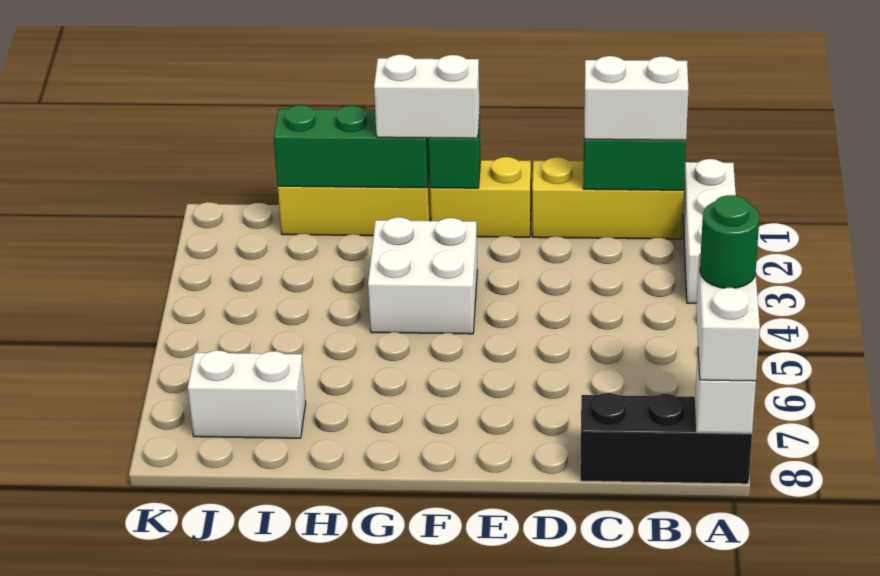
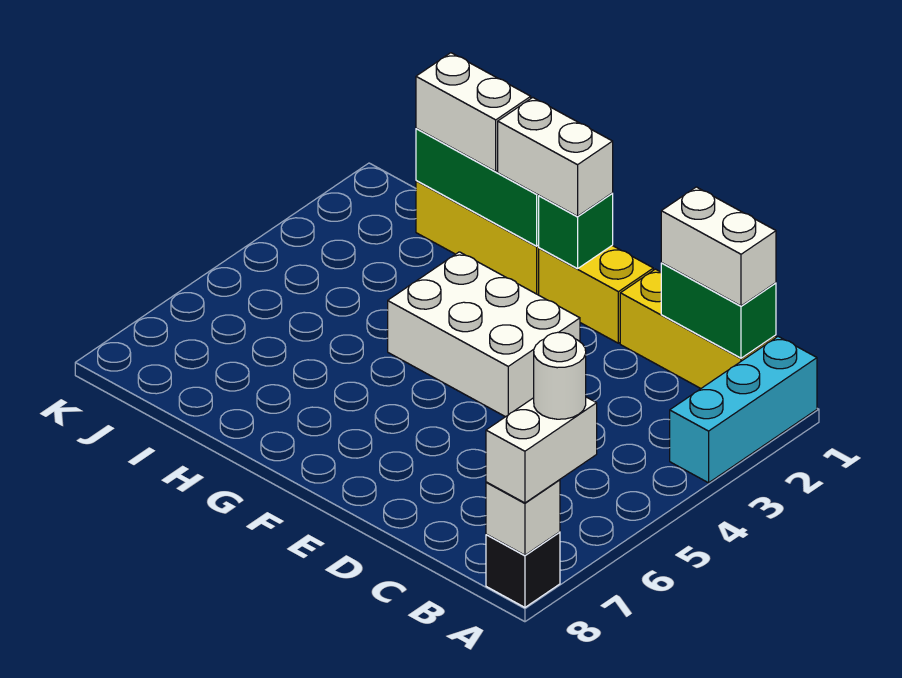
white 1x3 brick [683,159,736,303] -> cyan 1x3 brick [670,337,817,483]
green 1x1 round brick [700,195,759,288] -> white 1x1 round brick [534,332,586,419]
black 1x3 brick [580,393,752,484] -> black 1x1 brick [486,532,560,607]
white 2x2 brick [368,217,477,334] -> white 2x3 brick [388,252,580,417]
white 1x2 brick [188,350,306,438] -> white 1x2 brick moved to [416,53,531,171]

